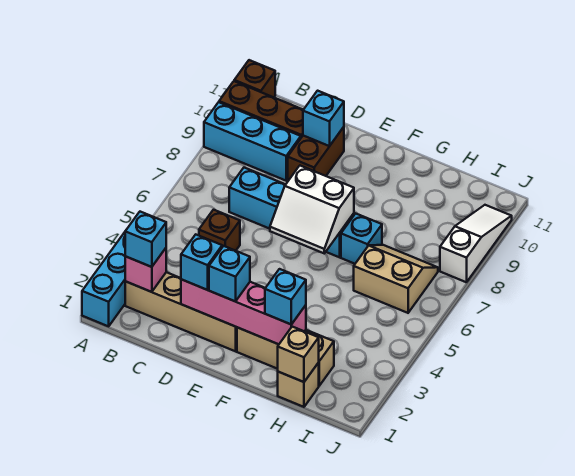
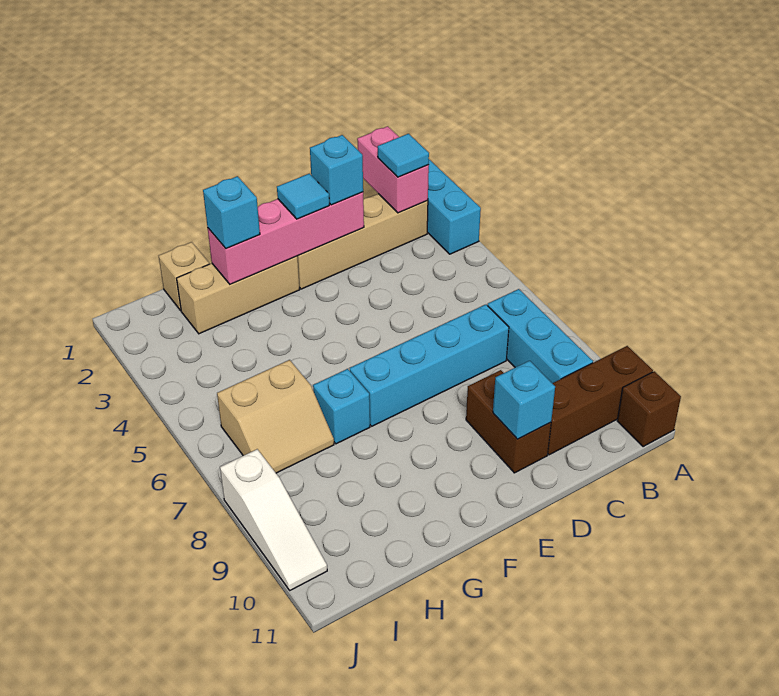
cyan 1x3 brick [204,102,301,181] -> cyan 1x3 brick turned to [488,289,593,383]
pink 1x1 brick [125,248,166,292] -> pink 1x2 brick [357,126,429,213]
cyan 1x1 brick [125,212,166,267] -> cyan 1x1 tile [378,134,429,177]
brown 1x1 brick [199,210,240,251] -> none
cyan 1x1 brick [209,246,250,302] -> cyan 1x1 tile [277,174,329,219]
white 2x2 slope [270,166,354,253] -> none
tan 1x1 brick [278,327,319,382] -> none

